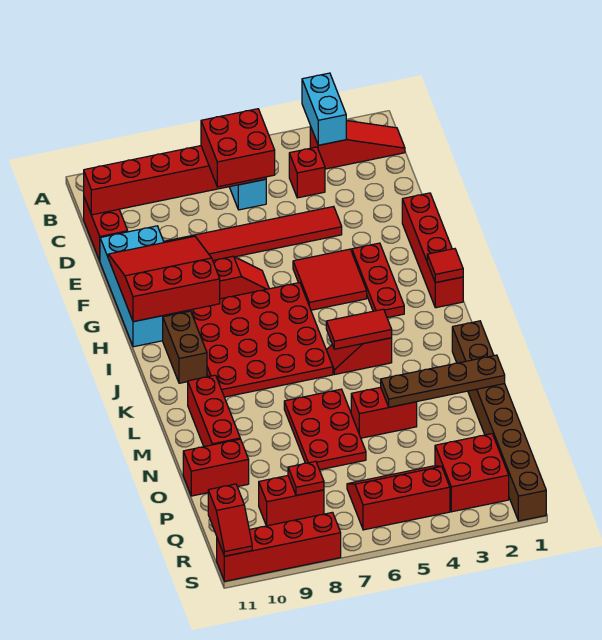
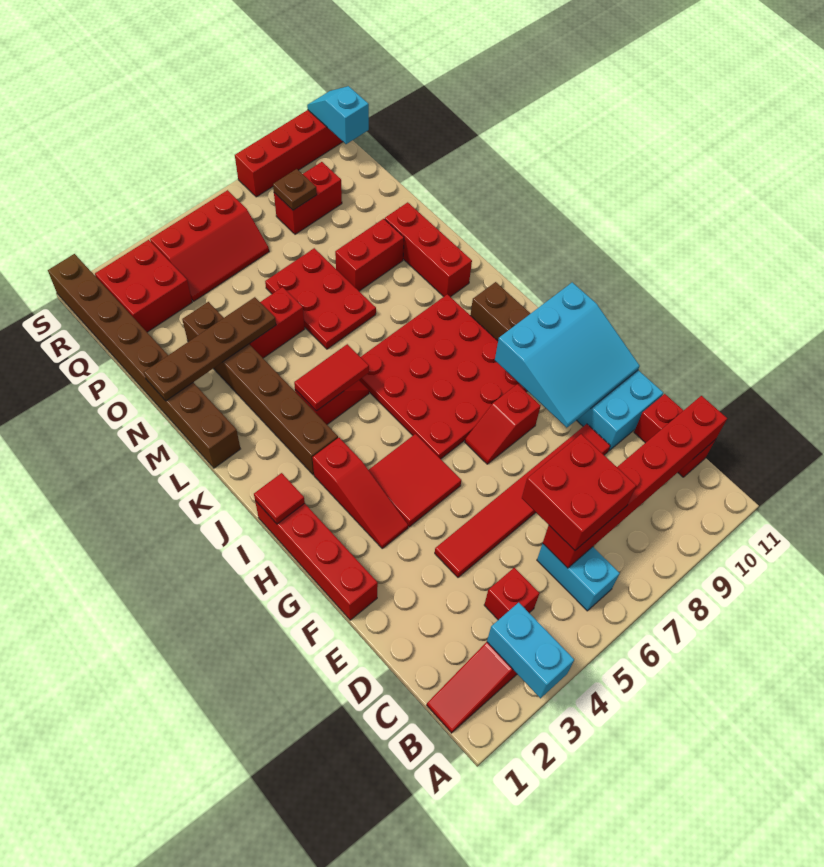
red 3x3 slope [108,236,220,322] -> cyan 3x3 slope [495,282,640,428]
red 1x3 plate [352,243,404,318] -> red 1x3 slope [312,438,408,548]
none -> brown 1x6 brick [182,302,338,475]
red 1x2 brick [183,439,249,496] -> red 1x2 brick moved to [335,219,404,291]
red 1x1 plate [288,461,324,495] -> brown 1x1 plate [273,169,317,210]
red 1x2 slope [208,484,252,556] -> cyan 1x2 slope [307,86,369,144]

